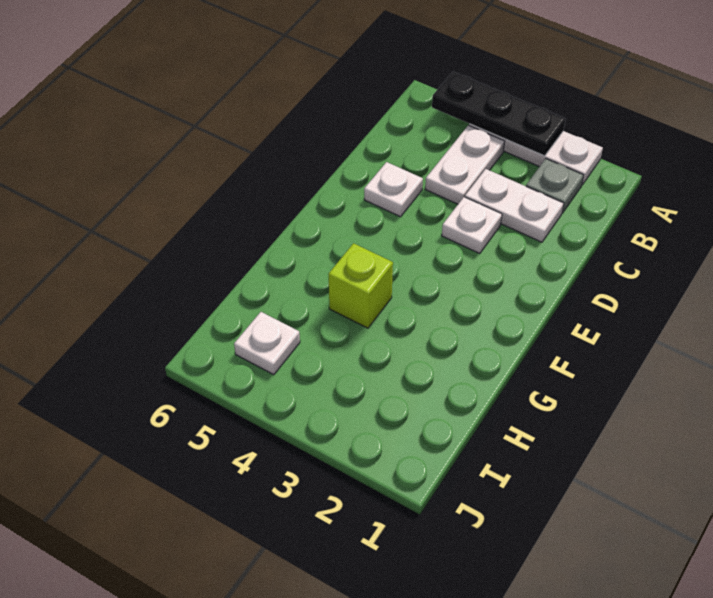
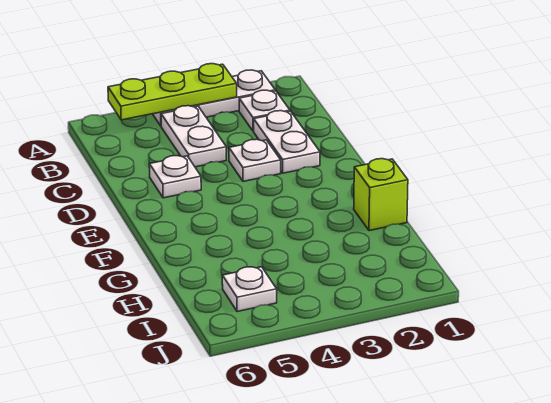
black 1x3 plate [432,72,566,156] -> lime 1x3 plate [108,64,237,120]
grey 1x1 plate [526,159,583,213] -> white 1x1 plate [239,90,290,131]
white 1x2 plate [465,169,564,242] -> white 1x2 plate turned to [254,111,320,173]
lime 1x1 brick [329,243,393,328] -> lime 1x1 brick moved to [354,159,408,231]

